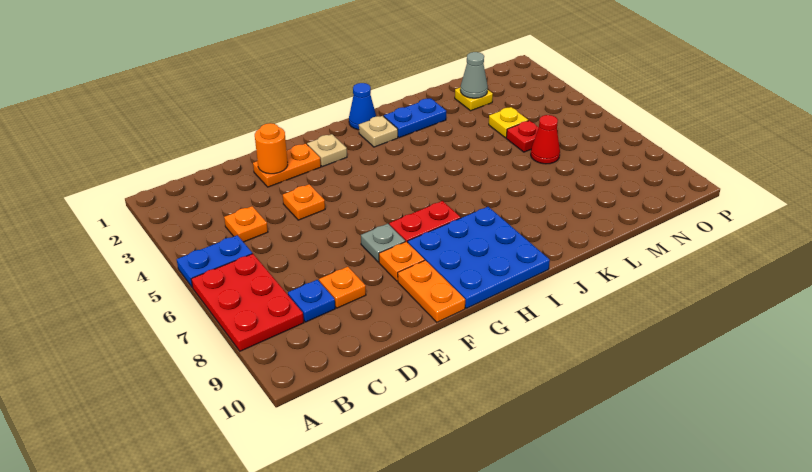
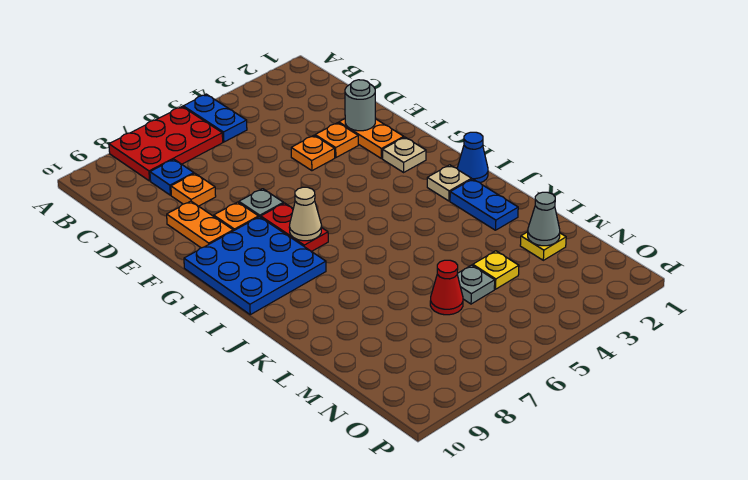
orange 1x1 plate [224,206,268,242] -> orange 1x1 plate moved to [315,123,358,158]
orange 1x1 round brick [255,123,288,174] -> grey 1x1 round brick [345,80,375,131]
orange 1x2 plate [398,260,465,322] -> orange 1x2 plate turned to [167,201,233,248]
none -> tan 1x1 cone [289,187,321,241]
red 1x1 plate [506,121,539,152] -> grey 1x1 plate [457,265,495,304]

